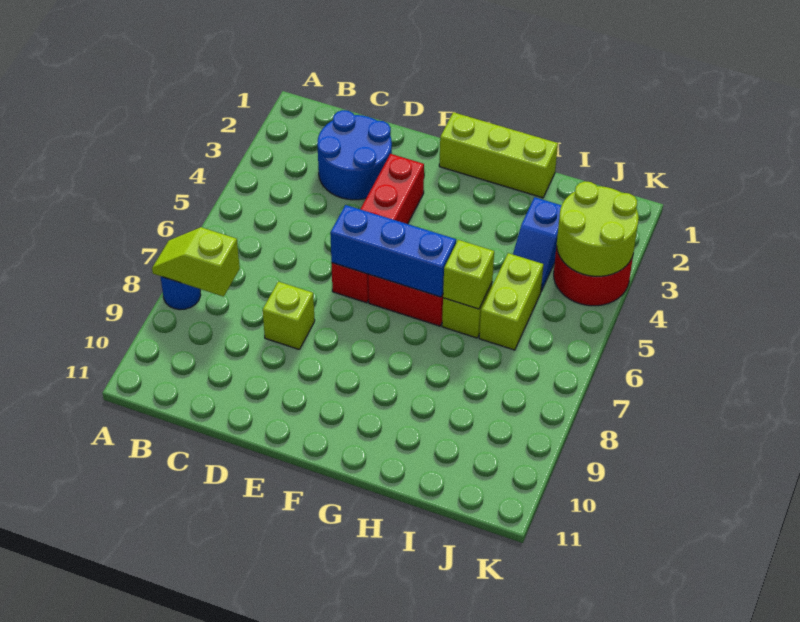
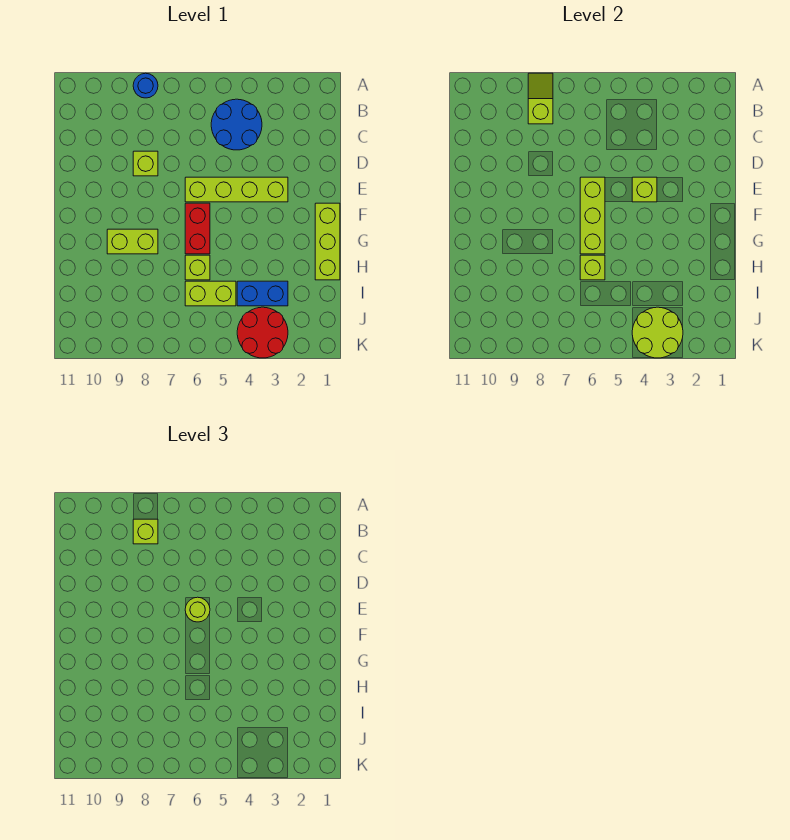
none -> lime 1x1 brick [133,519,158,544]
blue 2x2 round brick [317,110,392,200] -> blue 2x2 round brick moved to [211,99,262,150]
red 1x4 brick [332,154,424,303] -> lime 1x4 brick [185,177,288,202]
none -> lime 1x1 brick [632,177,657,202]
blue 1x3 brick [330,205,456,297] -> lime 1x3 brick [580,177,605,254]
none -> lime 1x1 round brick [185,597,210,622]
none -> lime 1x2 brick [107,229,158,254]
blue 1x2 slope [513,197,562,291] -> blue 1x2 brick [237,281,288,306]

